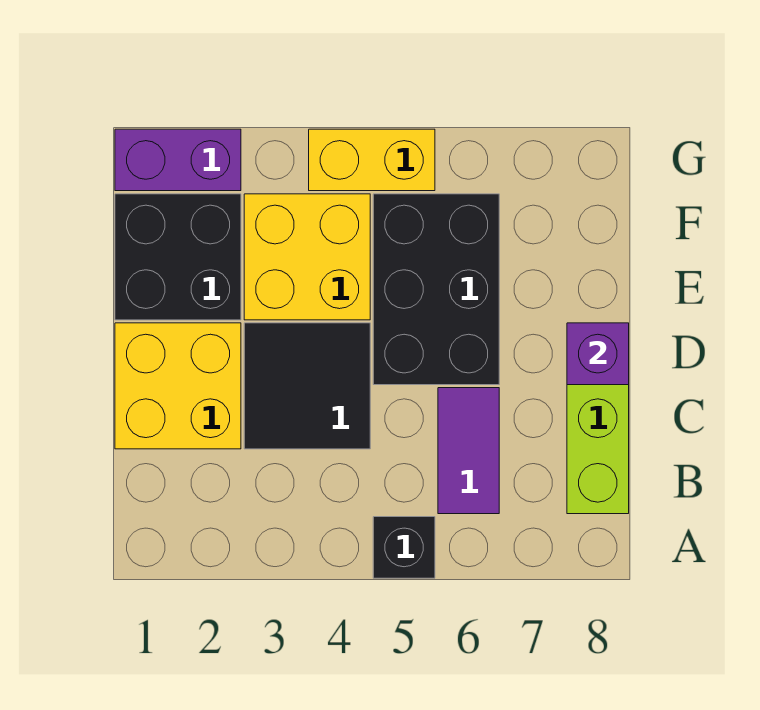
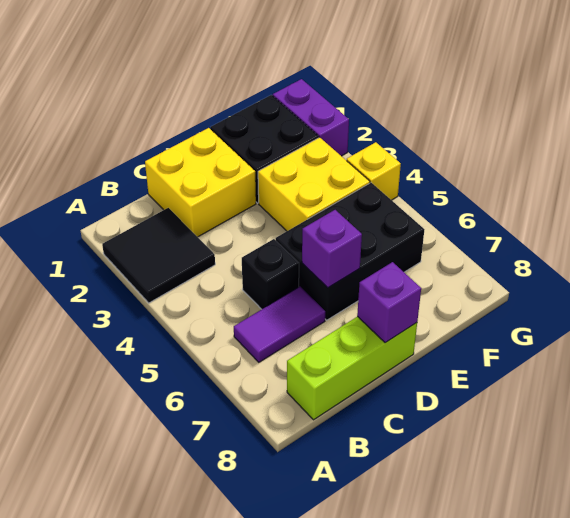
black 1x1 brick [373,517,435,578] -> black 1x1 brick moved to [242,239,299,309]
black 2x2 tile [244,323,370,449] -> black 2x2 tile moved to [102,208,215,303]
none -> purple 1x1 brick [302,210,362,288]
yellow 1x2 brick [309,129,435,191] -> yellow 1x1 brick [347,142,401,200]

